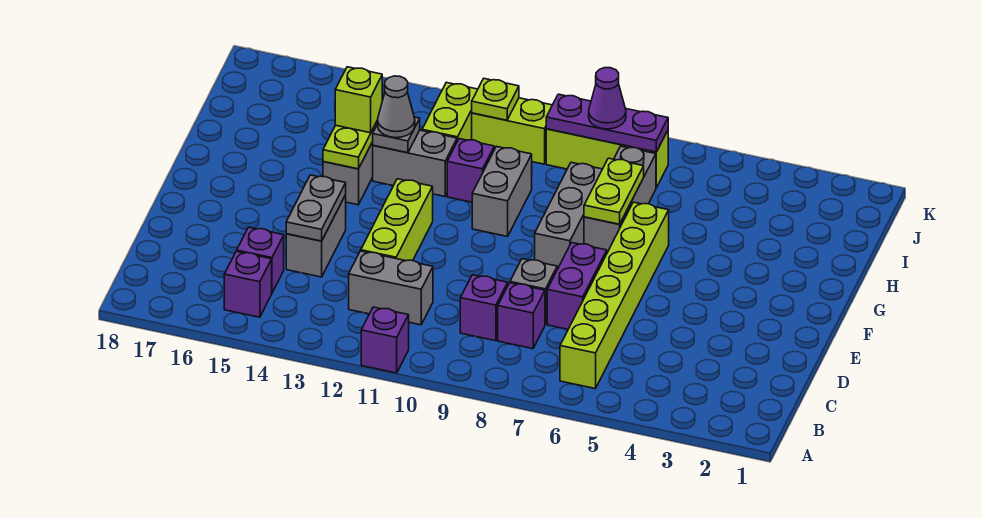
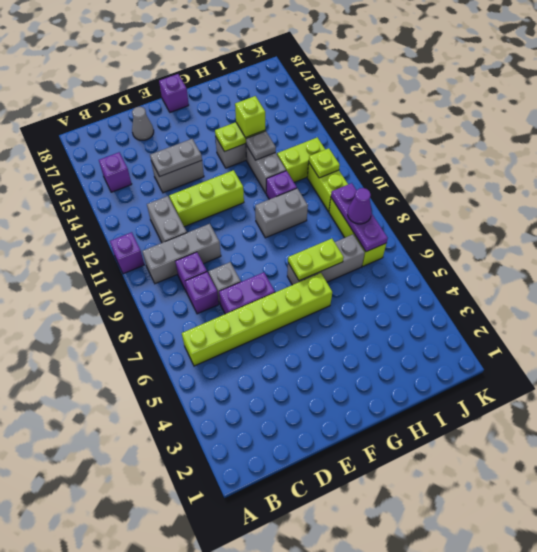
purple 1x1 brick [237,227,284,293] -> purple 1x1 brick moved to [159,74,189,112]
grey 1x3 brick [535,162,602,269] -> grey 1x3 brick moved to [142,224,221,284]
grey 1x1 cone [378,76,415,138] -> grey 1x1 cone moved to [132,107,154,140]

